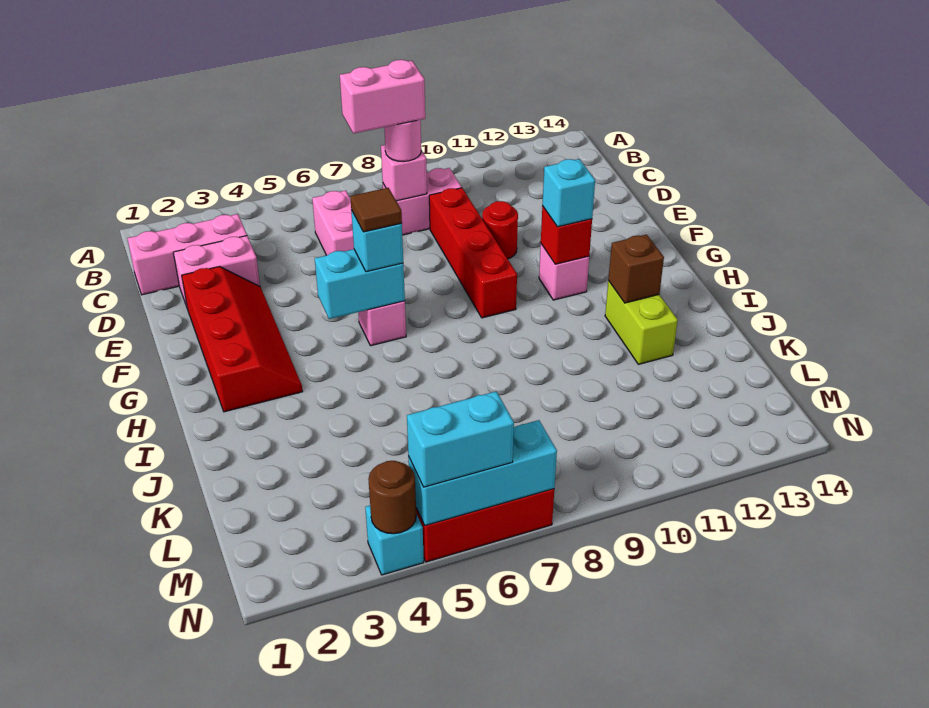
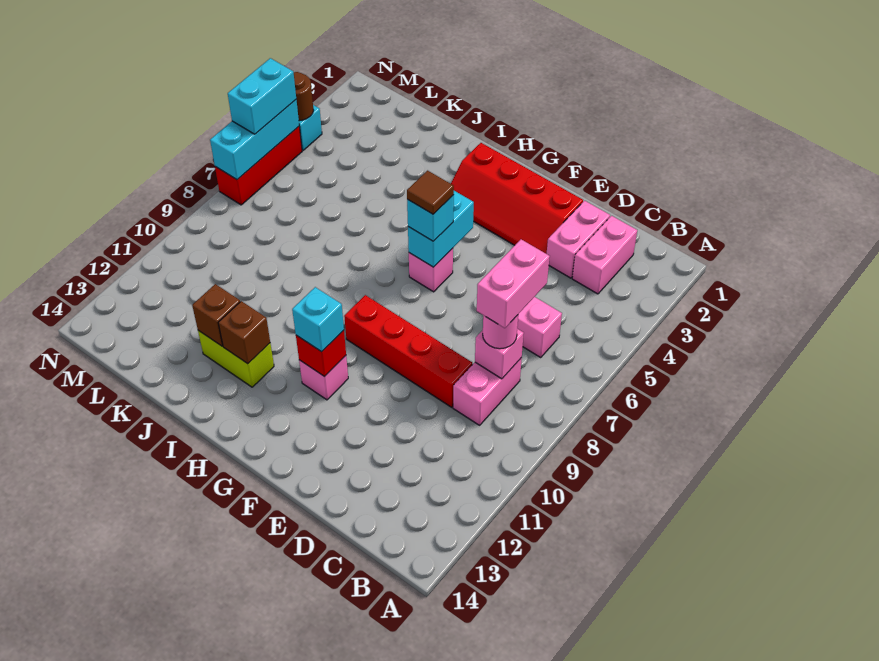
pink 1x3 brick [127,214,247,295] -> pink 1x2 brick [572,216,637,294]
red 1x1 round brick [482,201,518,259] -> none
none -> brown 1x1 brick [192,284,240,346]

